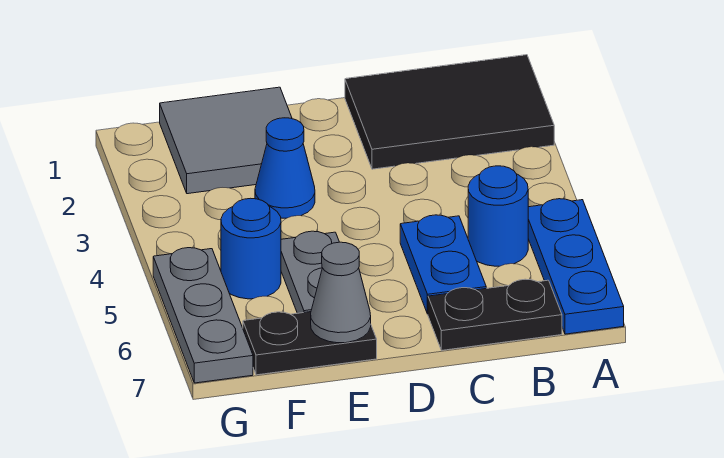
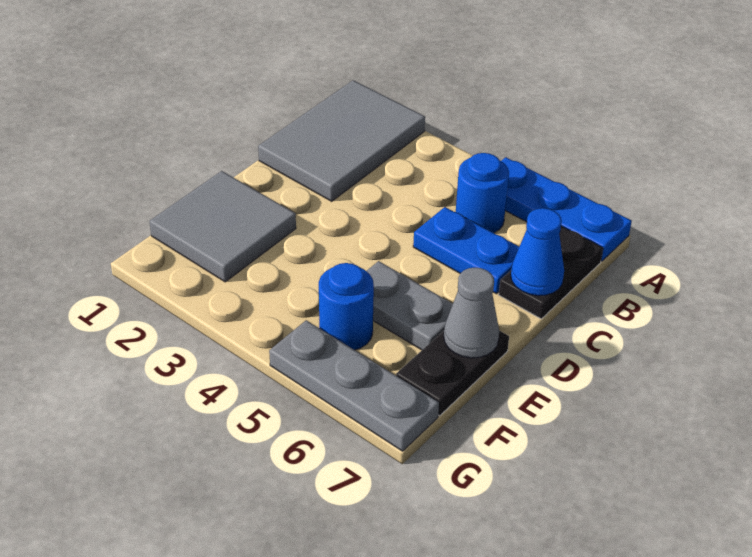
black 2x3 tile [345,55,554,169] -> grey 2x3 tile [258,80,425,201]
blue 1x1 cone [255,118,315,218] -> blue 1x1 cone moved to [511,208,564,296]

